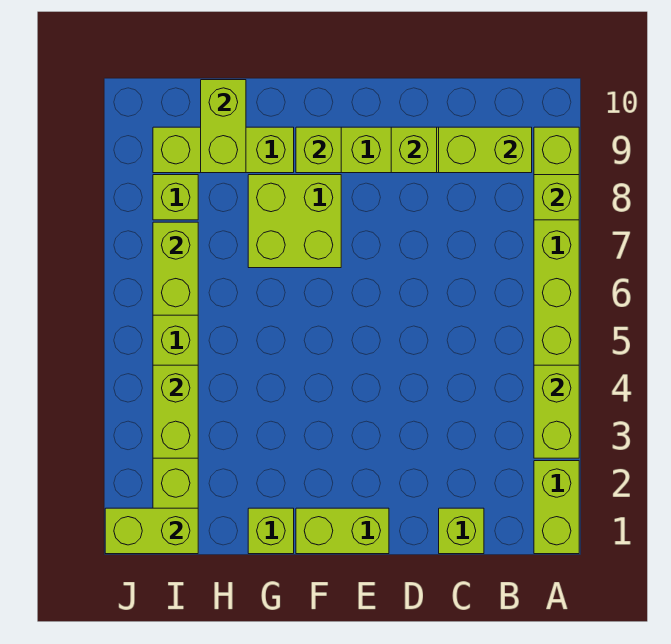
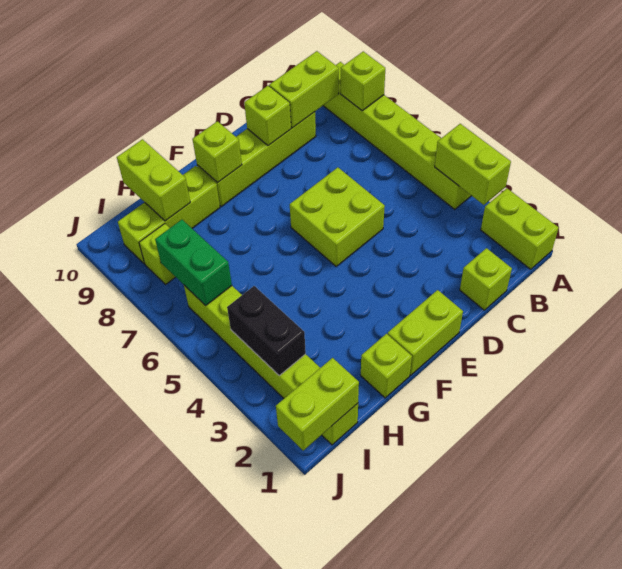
lime 2x2 brick [248,175,341,268] -> lime 2x2 brick moved to [290,167,385,266]
lime 1x2 brick [153,365,198,458] -> black 1x2 brick [227,286,306,375]
lime 1x2 brick [153,222,198,315] -> green 1x2 brick [155,220,232,305]

